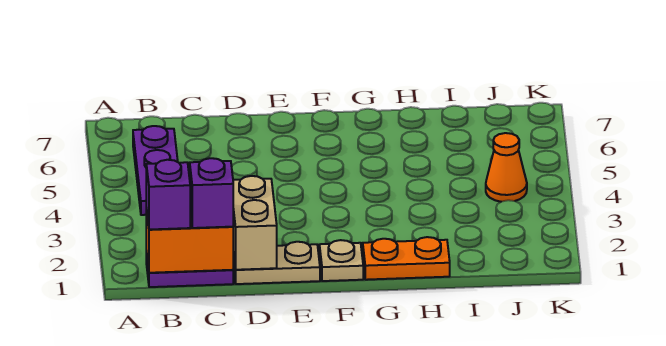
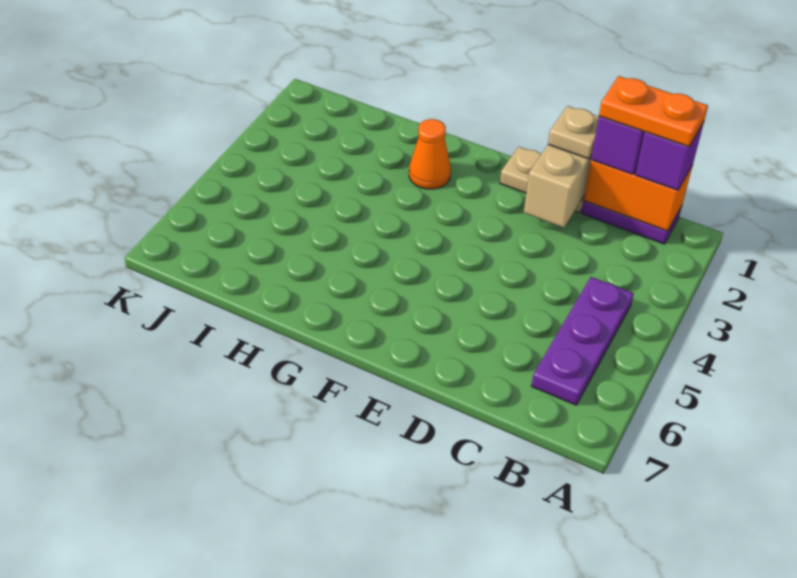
tan 1x1 plate [319,240,363,281] -> tan 1x1 plate moved to [548,106,599,159]
orange 1x2 plate [363,237,450,280] -> orange 1x2 plate moved to [599,76,708,147]
orange 1x1 cone [486,133,527,202] -> orange 1x1 cone moved to [409,119,451,189]

